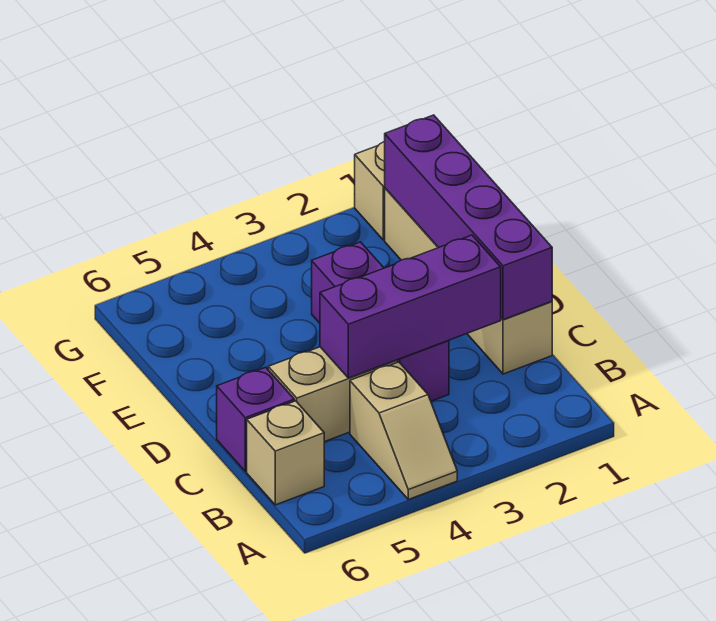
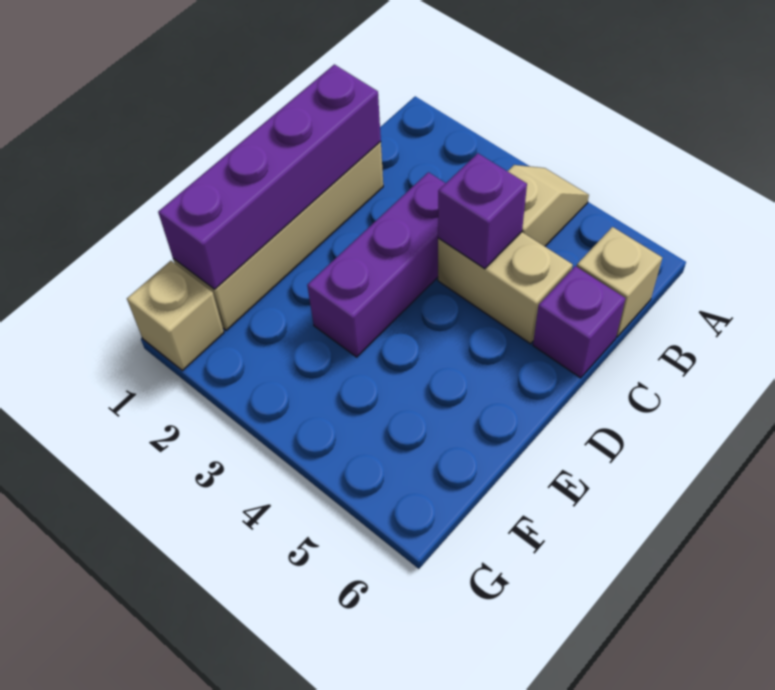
purple 1x3 brick [320,235,501,378] -> purple 1x1 brick [438,153,527,269]

